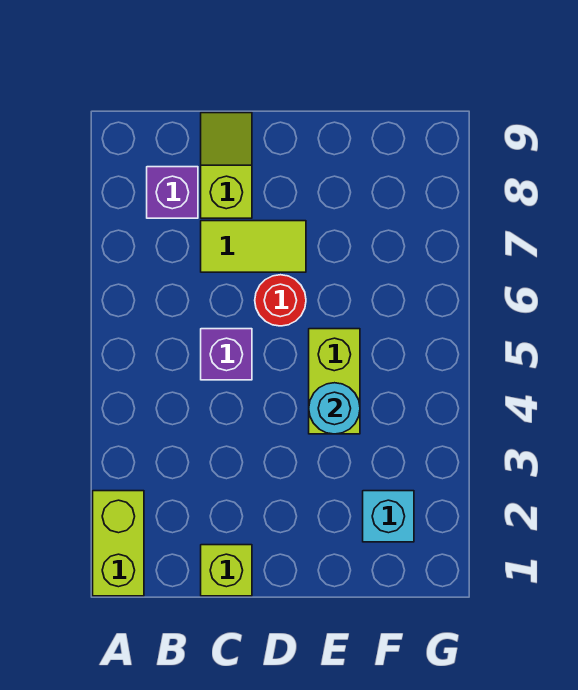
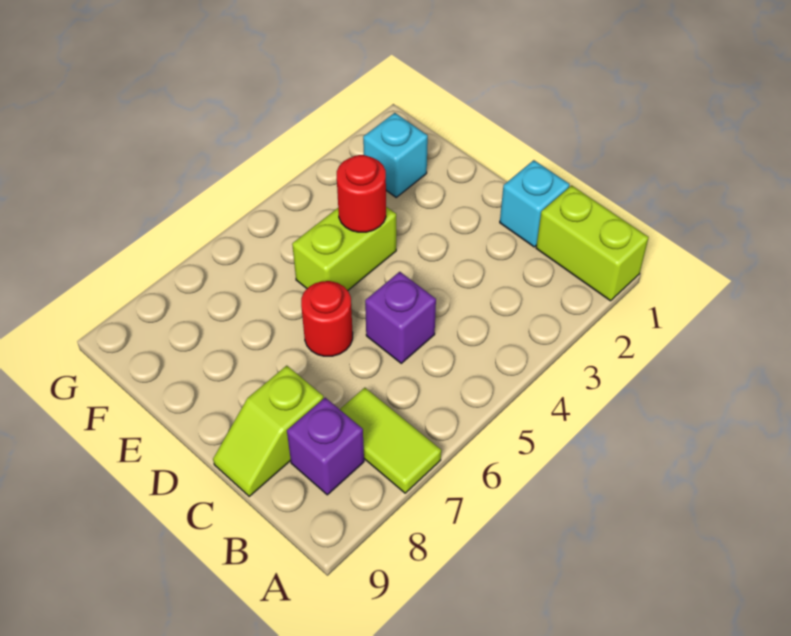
lime 1x2 brick [93,491,144,596] -> lime 1x2 brick turned to [536,185,649,301]
lime 1x1 brick [201,545,252,596] -> cyan 1x1 brick [500,160,570,247]
lime 1x2 tile [201,221,306,272] -> lime 1x2 tile moved to [340,388,441,493]
cyan 1x1 round brick [309,383,360,434] -> red 1x1 round brick [337,155,386,232]

